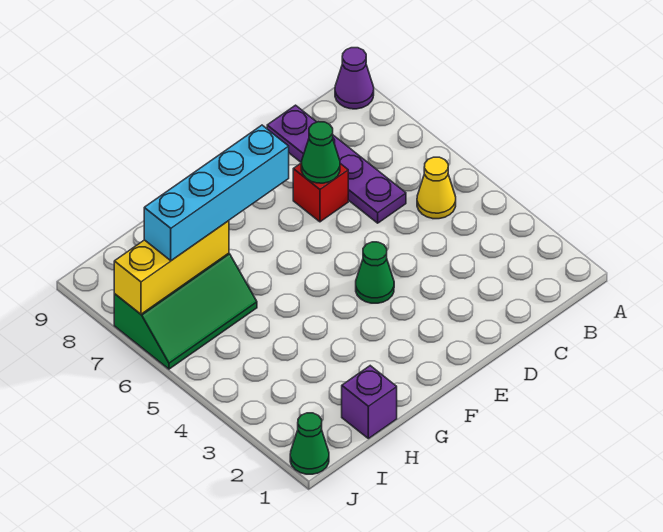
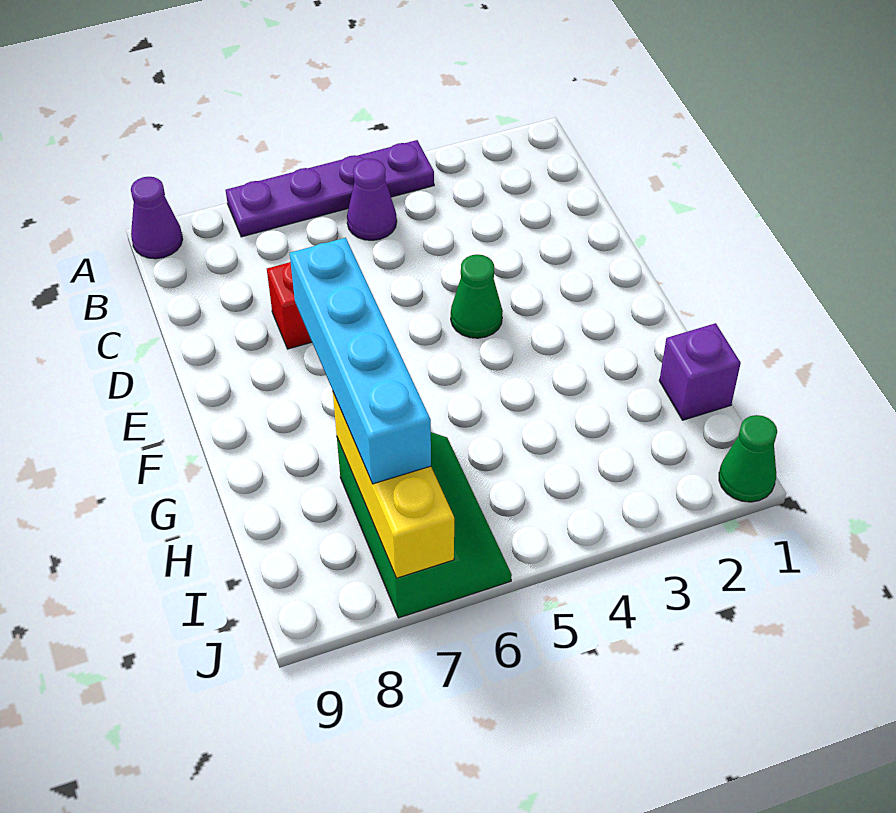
yellow 1x1 cone [417,157,456,219] -> purple 1x1 cone [347,159,397,240]
purple 1x4 plate [267,105,406,223] -> purple 1x4 plate moved to [226,140,434,237]
green 1x1 cone [301,122,340,183] -> none

